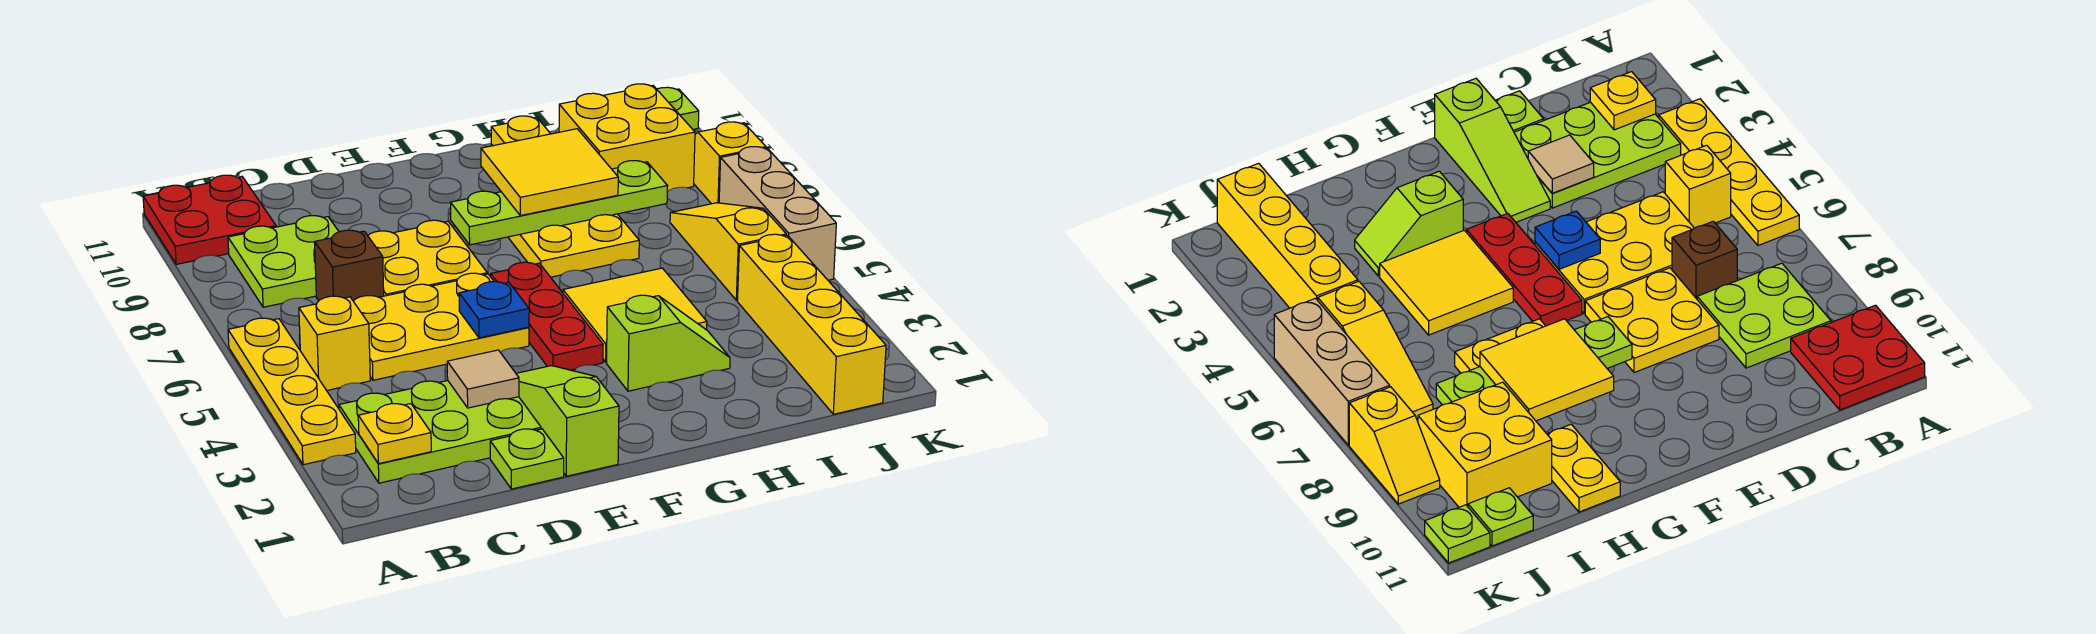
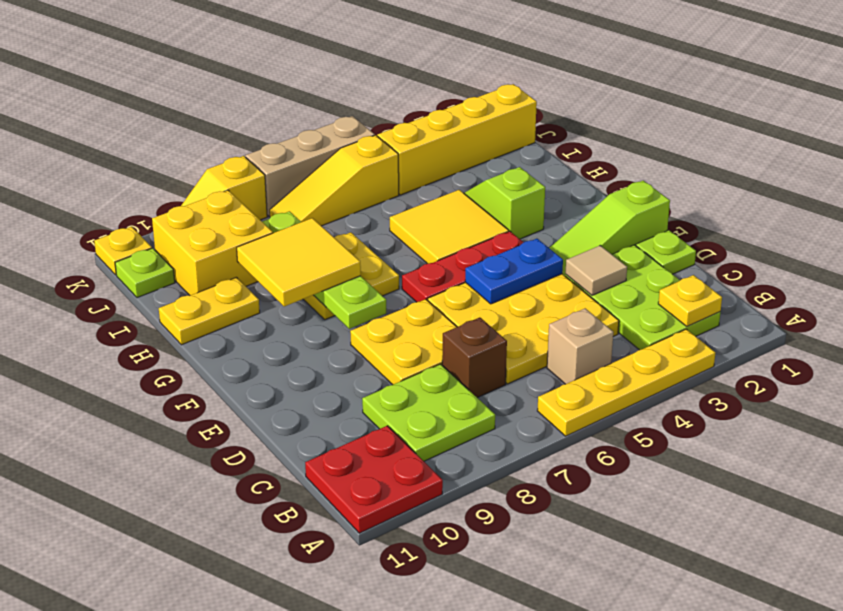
yellow 1x1 brick [299,296,370,390] -> tan 1x1 brick [547,308,613,384]
yellow 2x3 plate [353,273,529,380] -> yellow 3x3 plate [428,274,619,384]
blue 1x1 plate [459,282,529,338] -> blue 1x2 plate [465,239,563,304]
lime 1x1 plate [657,87,699,130] -> yellow 1x1 plate [94,227,152,275]

